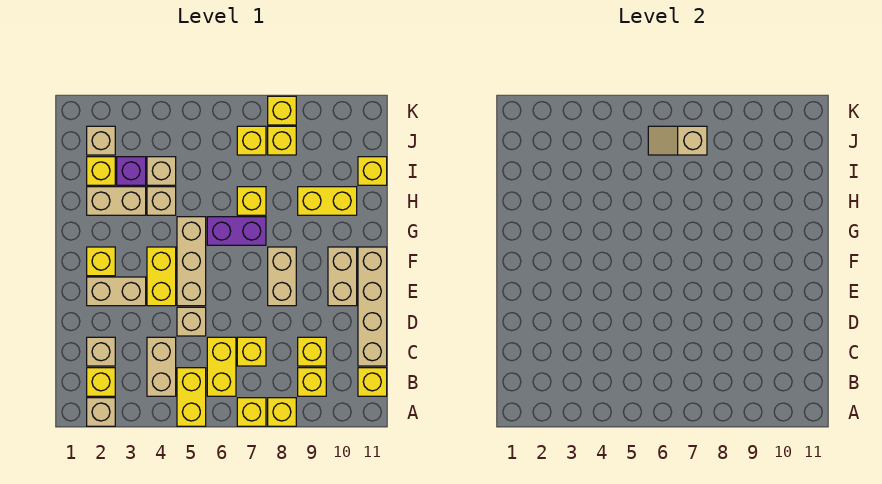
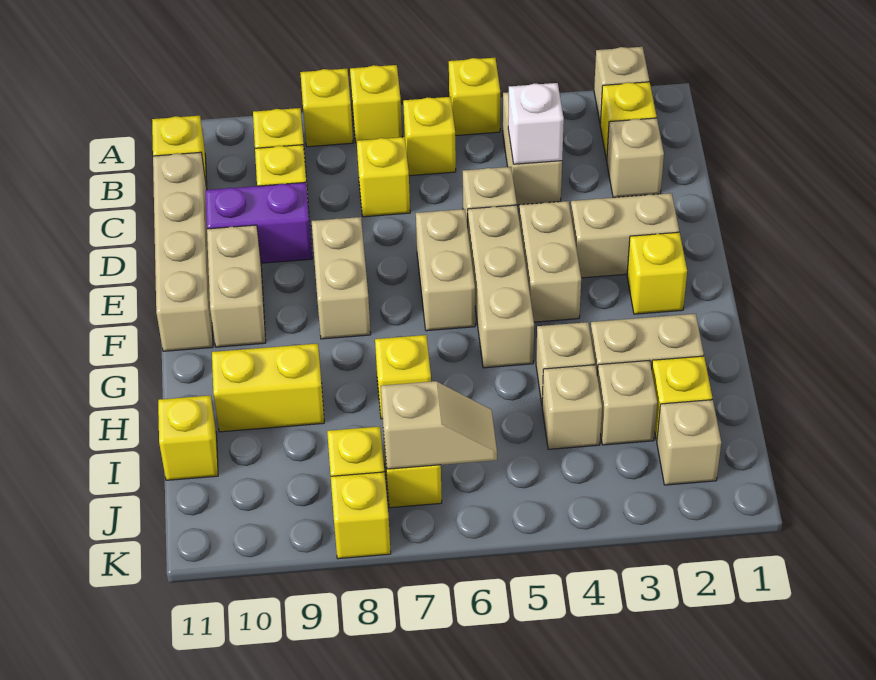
yellow 1x2 brick [177,368,206,426] -> yellow 1x1 brick [449,58,500,136]
yellow 1x2 brick [207,337,236,396] -> yellow 1x1 brick [403,97,456,176]
none -> white 1x1 brick [508,83,564,164]
yellow 1x2 brick [147,247,176,306] -> tan 1x2 brick [519,201,581,322]
none -> tan 1x2 brick [416,209,475,331]
purple 1x2 brick [207,217,266,245] -> purple 1x2 brick moved to [205,182,312,263]
purple 1x1 brick [117,157,146,185] -> tan 1x1 brick [597,360,657,445]

